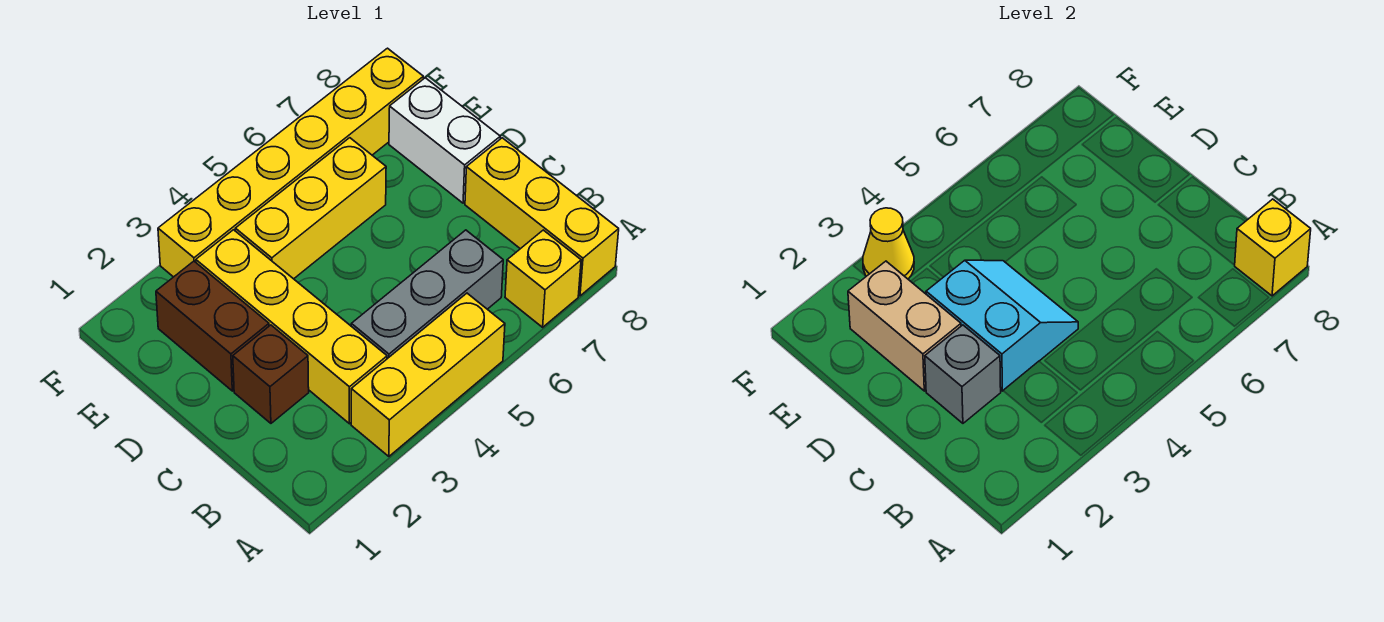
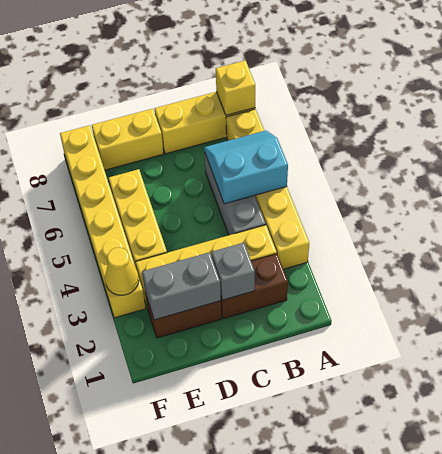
brown 1x1 brick [233,325,309,423] -> brown 1x2 brick [221,254,288,319]
cyan 2x2 slope [926,260,1078,391] -> cyan 2x2 slope moved to [204,131,288,204]
tan 1x2 brick [848,261,961,391] -> grey 1x2 brick [142,252,221,320]
white 1x2 brick [389,78,500,203] -> yellow 1x2 brick [92,109,164,170]

